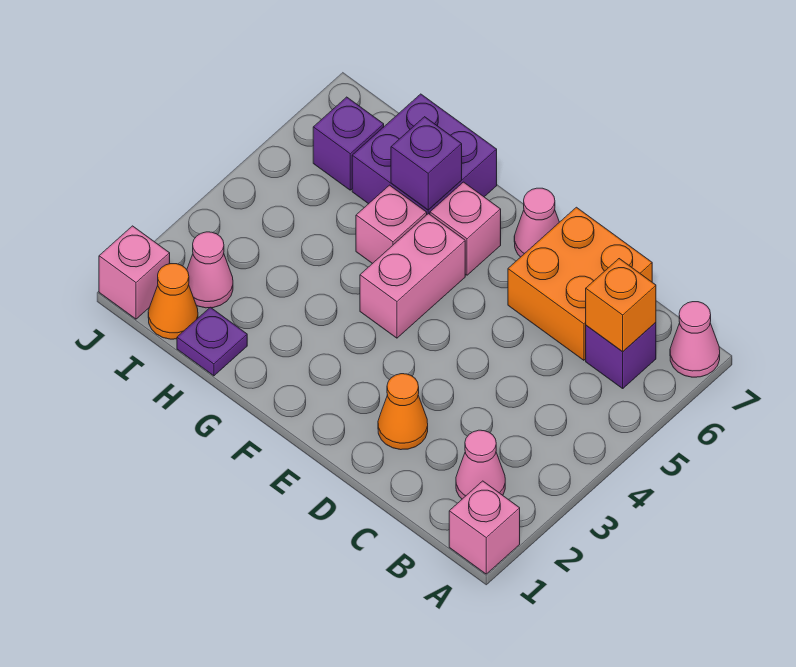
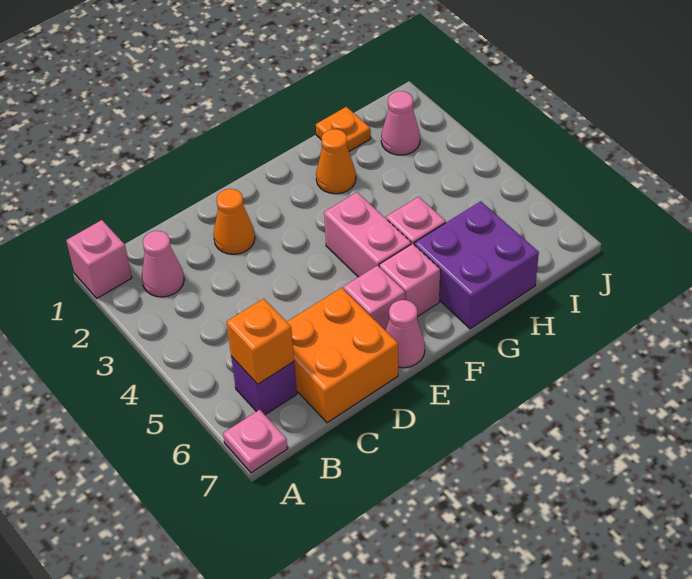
pink 1x1 cone [670,302,720,377] -> pink 1x1 plate [223,410,288,473]
purple 1x1 brick [391,117,462,210] -> none
purple 1x1 plate [177,307,247,376] -> orange 1x1 plate [316,107,371,151]
orange 1x1 cone [148,264,198,339] -> orange 1x1 cone moved to [316,129,356,194]
purple 1x1 brick [313,97,384,190] -> none
pink 1x1 brick [99,226,170,319] -> pink 1x1 brick moved to [343,266,405,331]

